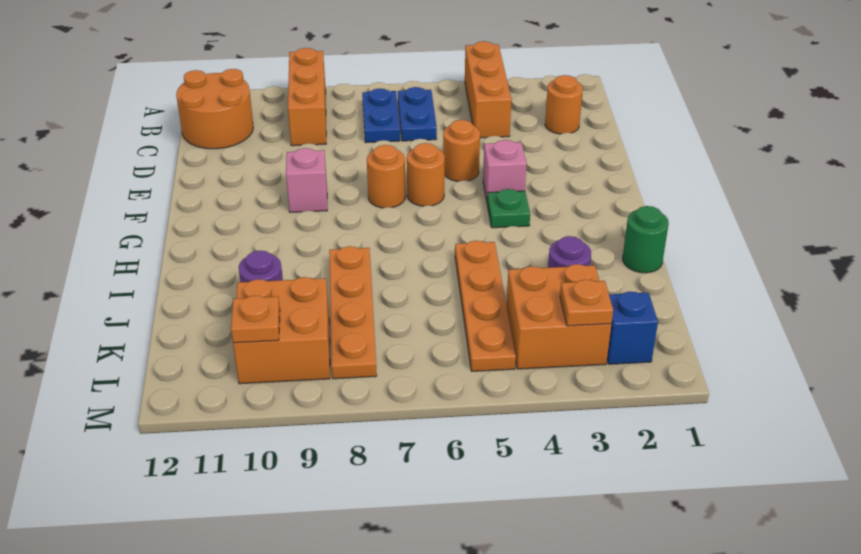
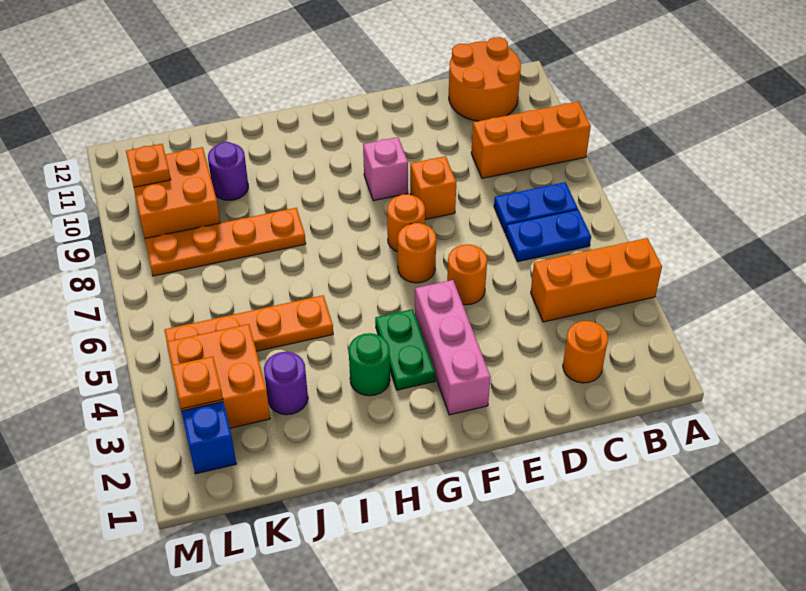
none -> orange 1x1 brick [410,156,456,219]
pink 1x1 brick [483,140,526,201] -> pink 1x3 brick [415,280,490,415]
green 1x1 plate [487,189,530,228] -> green 1x2 plate [375,309,435,390]
green 1x1 round brick [623,206,669,273] -> green 1x1 round brick moved to [349,333,390,396]

